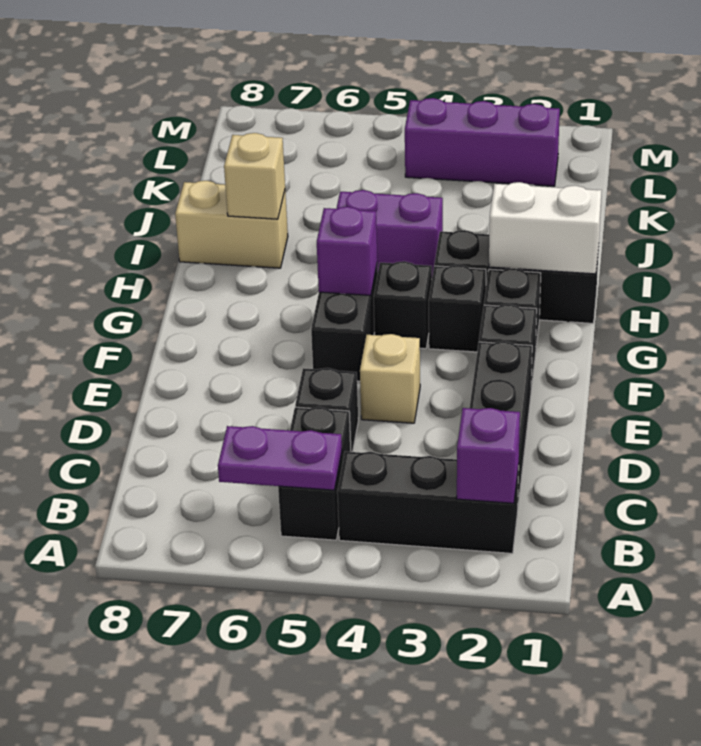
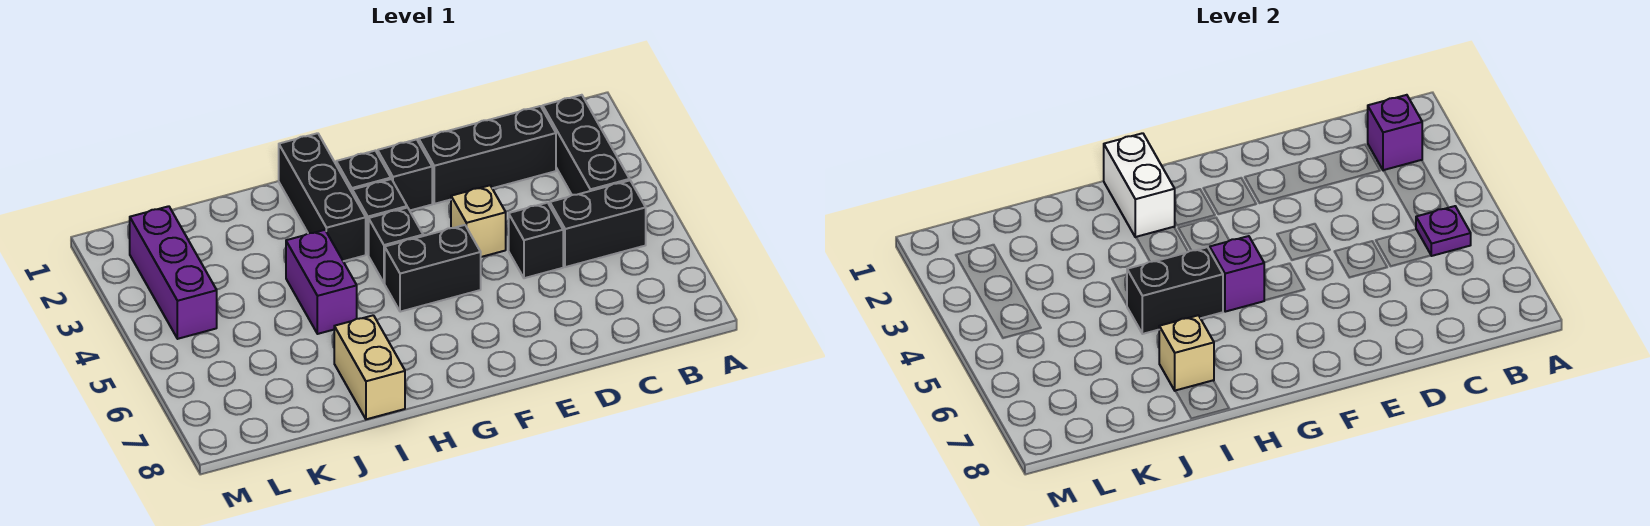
purple 1x2 plate [218,426,342,490] -> purple 1x1 plate [1416,206,1471,256]
none -> black 1x2 brick [1127,247,1223,334]

